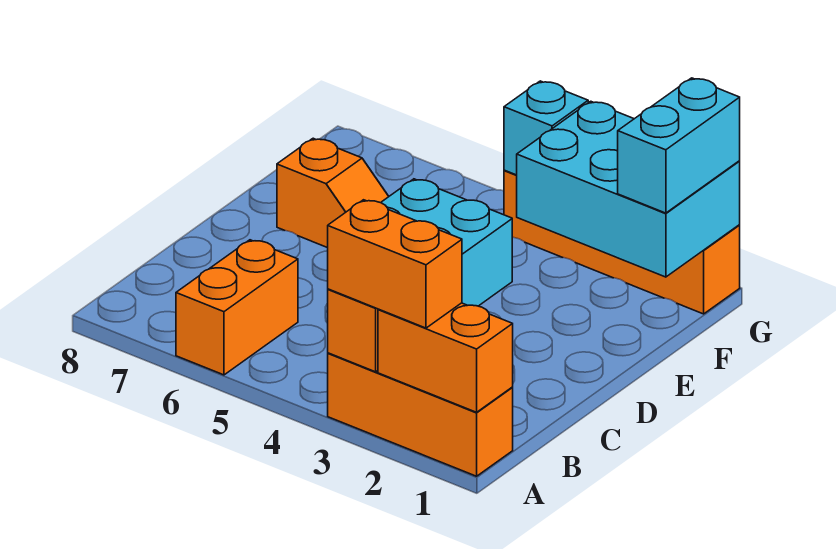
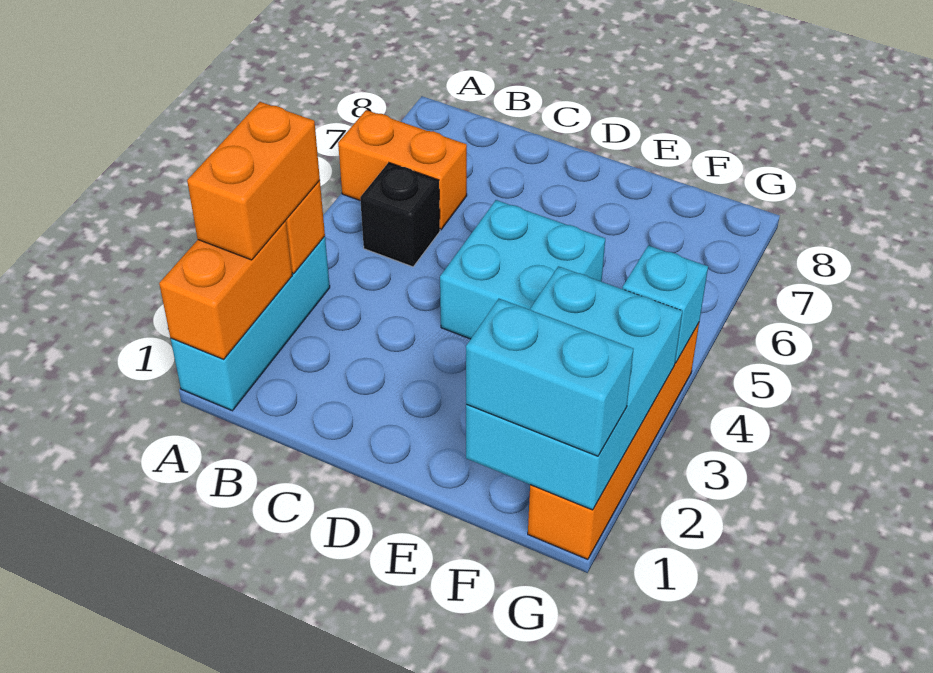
orange 1x3 brick [328,353,513,476] -> cyan 1x3 brick [171,236,330,411]
none -> black 1x1 brick [360,162,440,267]
orange 1x2 slope [277,138,389,248] -> none

